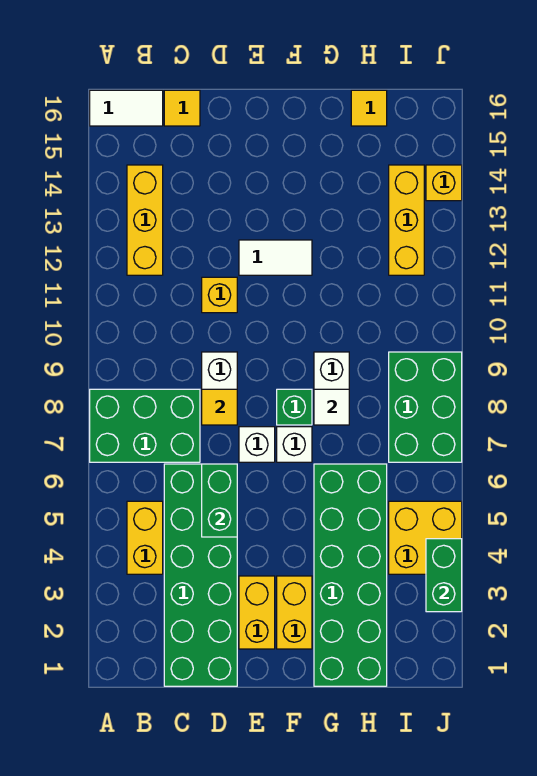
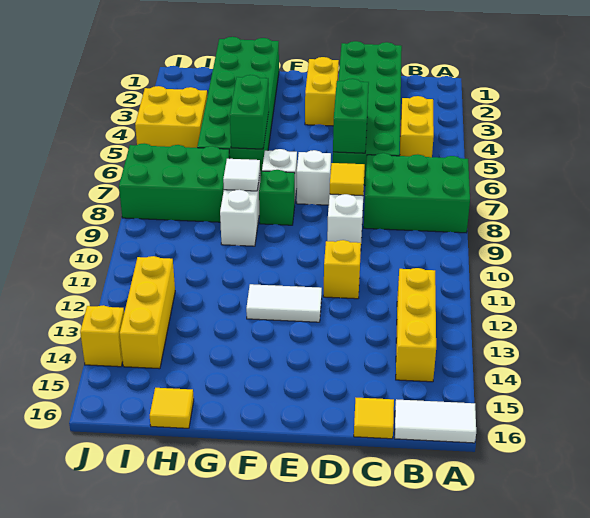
yellow 1x2 brick [277,576,312,649] -> none
green 2x3 brick [389,352,462,462] -> green 2x3 brick turned to [119,143,230,222]
green 1x2 brick [426,539,462,612] -> green 1x2 brick moved to [230,75,269,149]

